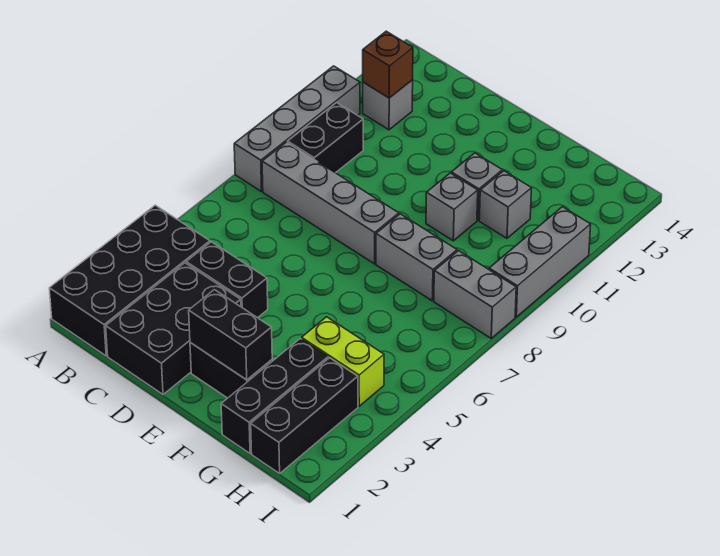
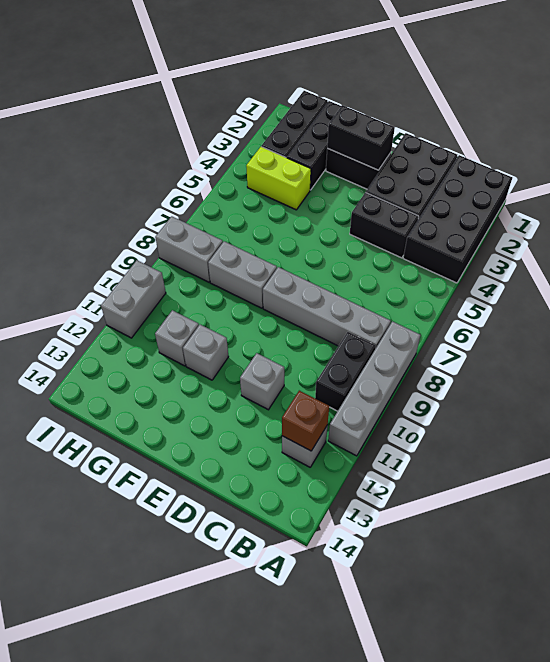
grey 1x1 brick [426,173,478,241] -> grey 1x1 brick moved to [240,353,284,410]
grey 1x3 brick [489,207,591,317] -> grey 1x2 brick [101,260,166,338]

